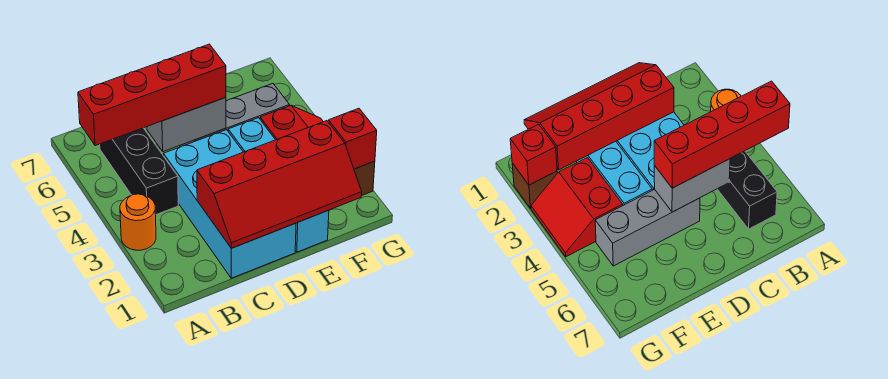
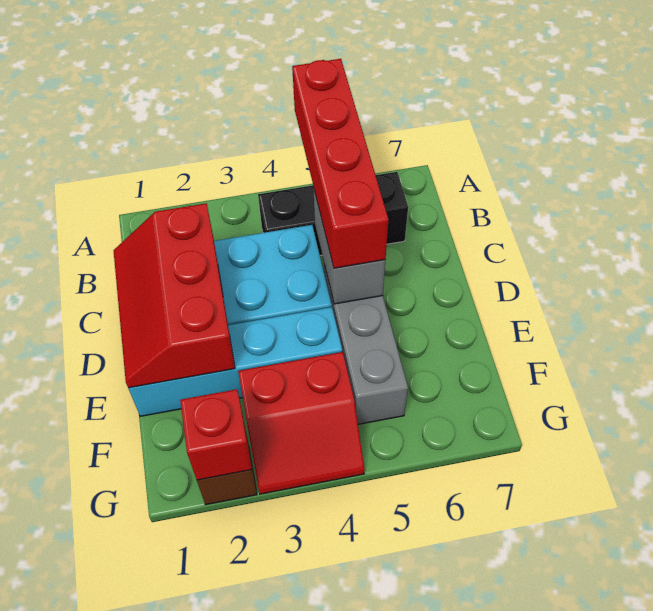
orange 1x1 round brick [120,194,156,250] -> none
red 2x4 slope [197,121,362,248] -> red 2x3 slope [114,203,235,388]

